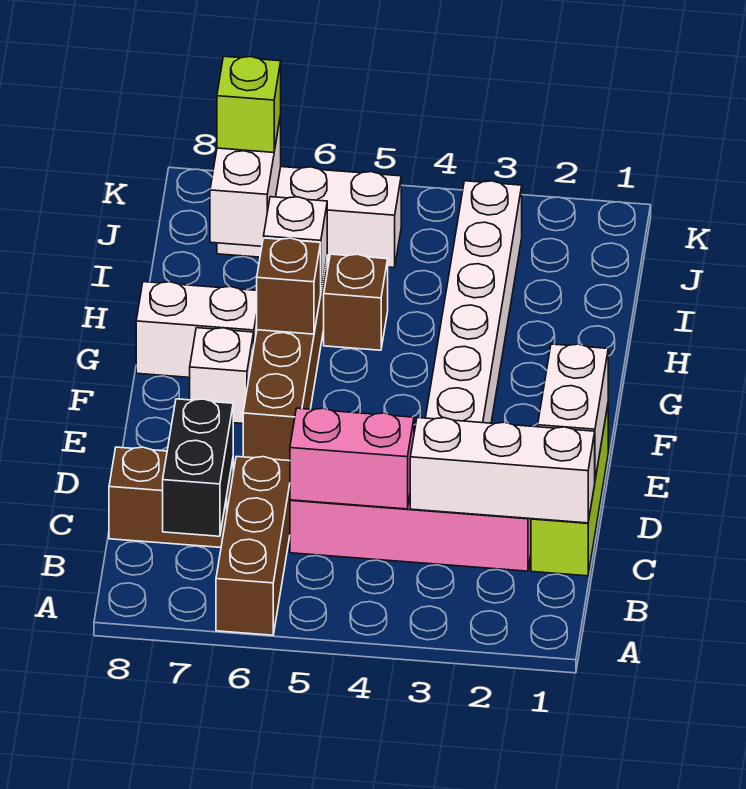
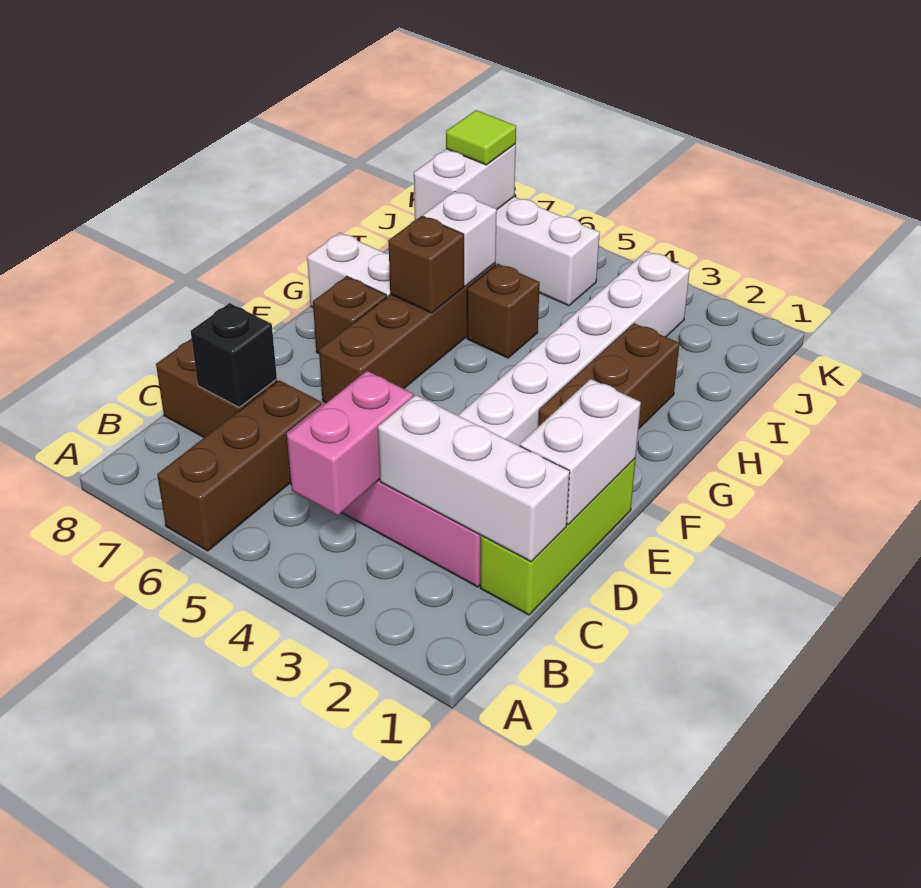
black 1x2 brick [163,399,233,536] -> black 1x1 brick [191,303,277,407]
pink 1x2 brick [290,408,414,509] -> pink 1x2 brick turned to [287,371,413,515]
none -> brown 1x3 brick [538,323,679,429]
white 1x1 brick [190,328,254,423] -> brown 1x1 brick [313,276,387,353]
lime 1x1 brick [217,56,281,153] -> lime 1x1 tile [446,110,516,165]

